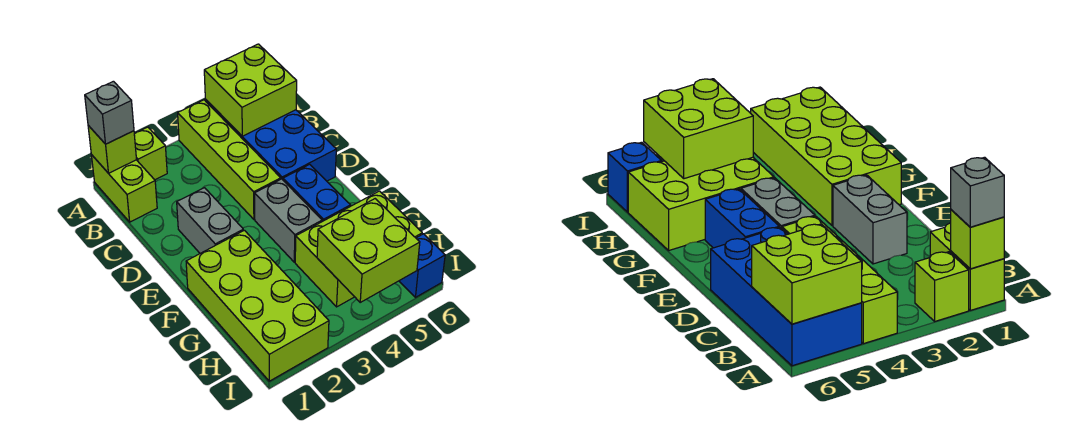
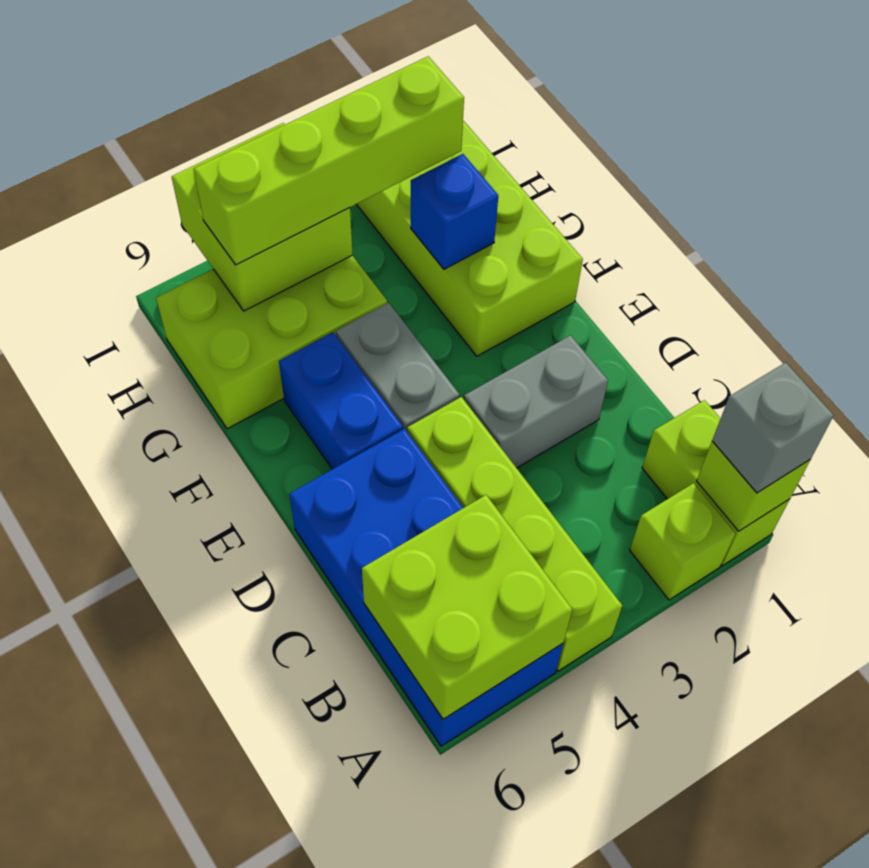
grey 1x2 brick [177,188,243,253] -> grey 1x2 brick turned to [464,335,608,468]
none -> lime 1x4 brick [194,56,464,265]
blue 1x1 brick [399,234,445,297] -> blue 1x1 brick moved to [411,154,498,269]

